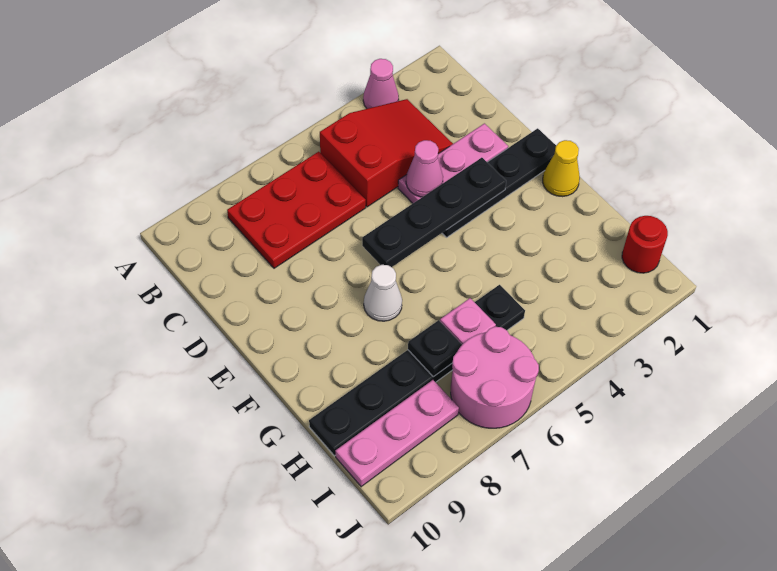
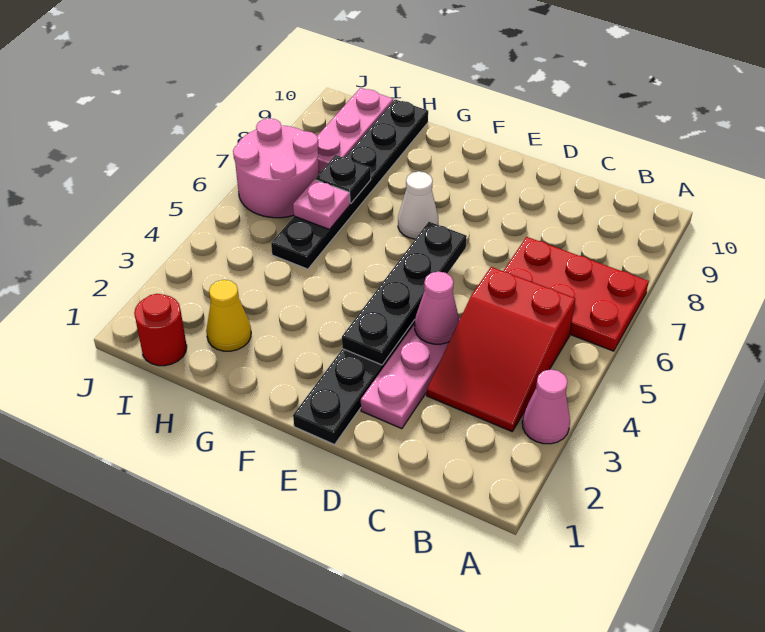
red 2x3 plate [227,152,366,268] -> red 2x3 plate turned to [504,237,649,351]
yellow 1x1 cone [543,140,580,197] -> yellow 1x1 cone moved to [206,280,251,351]

